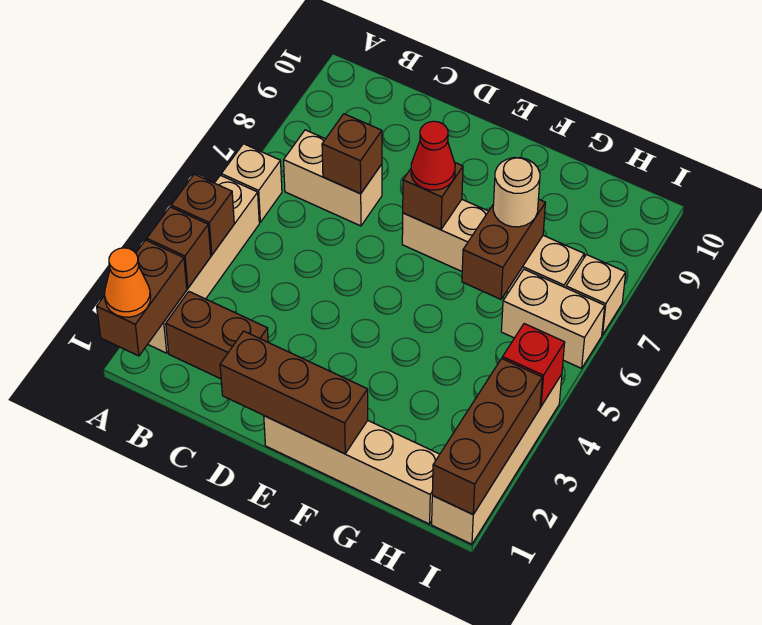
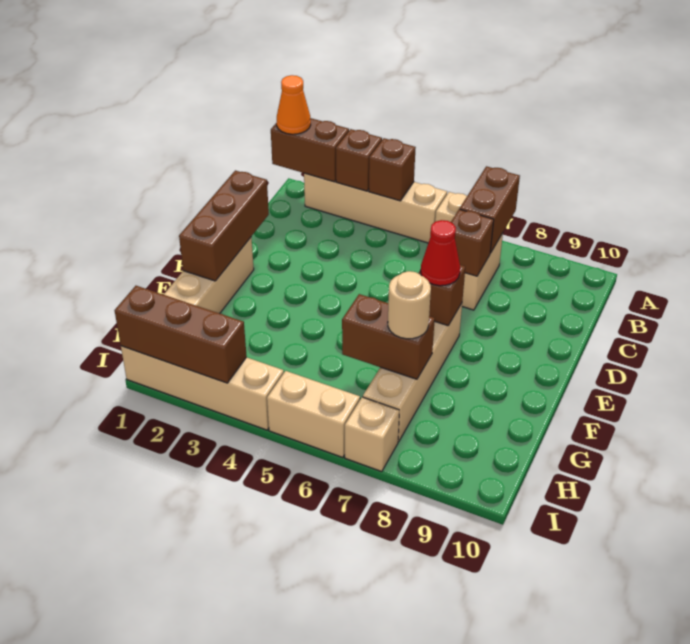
brown 1x2 brick [166,292,268,379] -> brown 1x2 brick moved to [460,166,520,253]
tan 1x2 brick [501,269,605,368] -> tan 1x2 brick turned to [267,371,360,458]
red 1x1 brick [502,324,565,406] -> none

